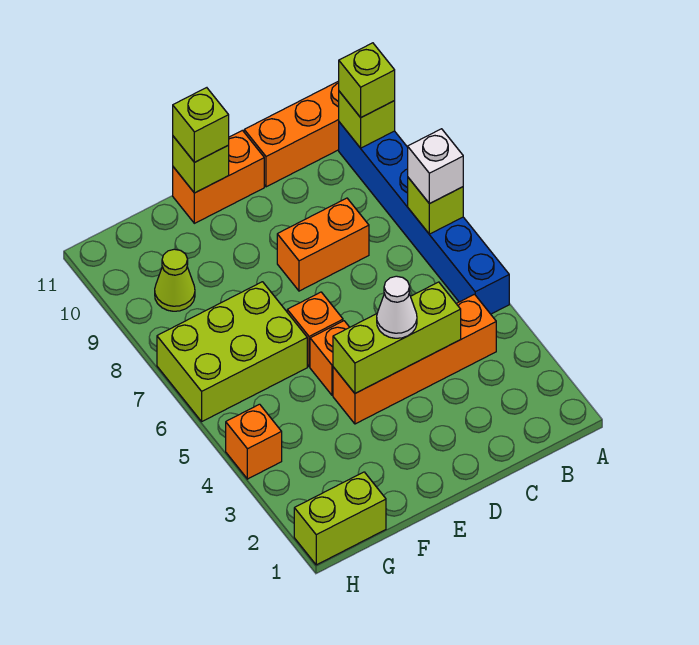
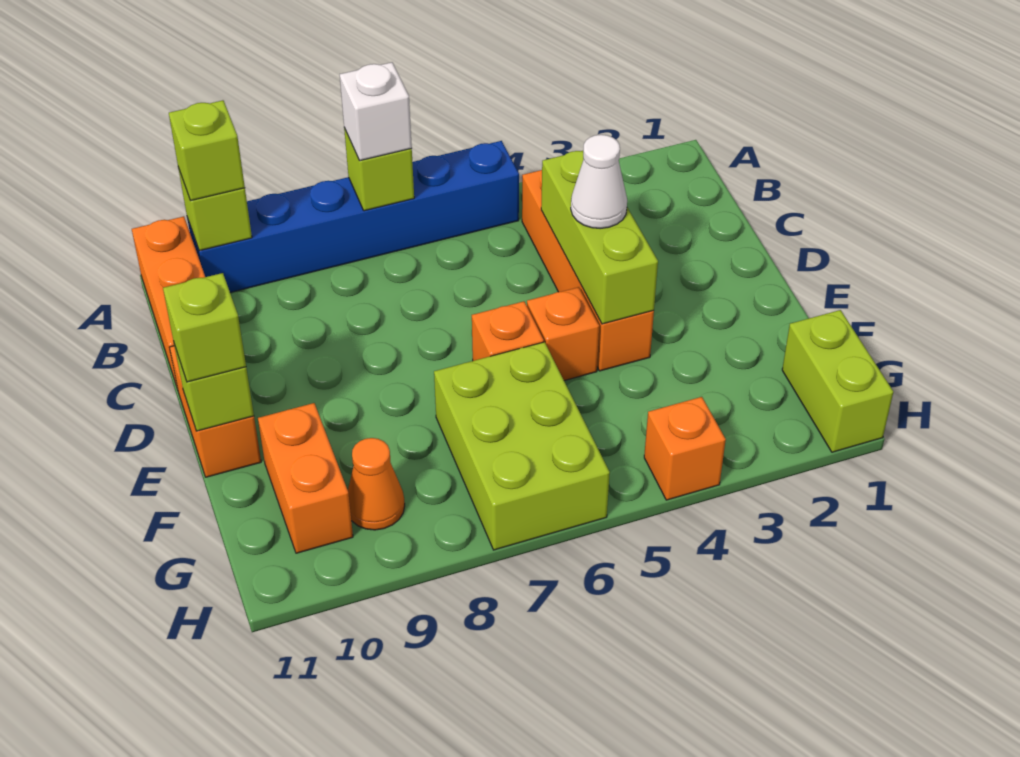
orange 1x2 brick [277,198,369,291] -> orange 1x2 brick moved to [258,403,353,553]
lime 1x1 cone [155,249,195,311] -> orange 1x1 cone [348,438,405,530]

